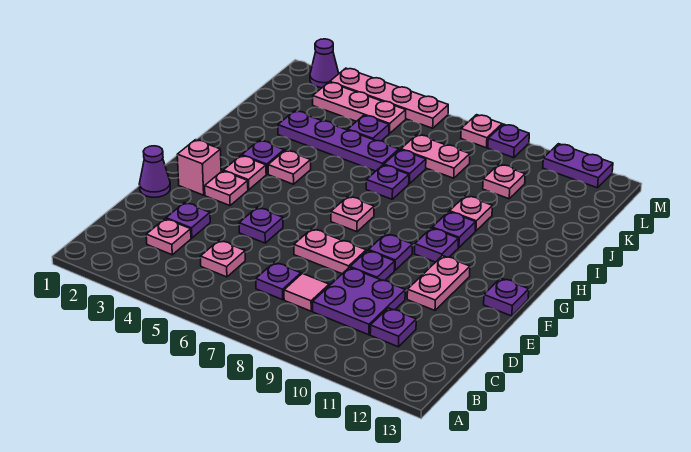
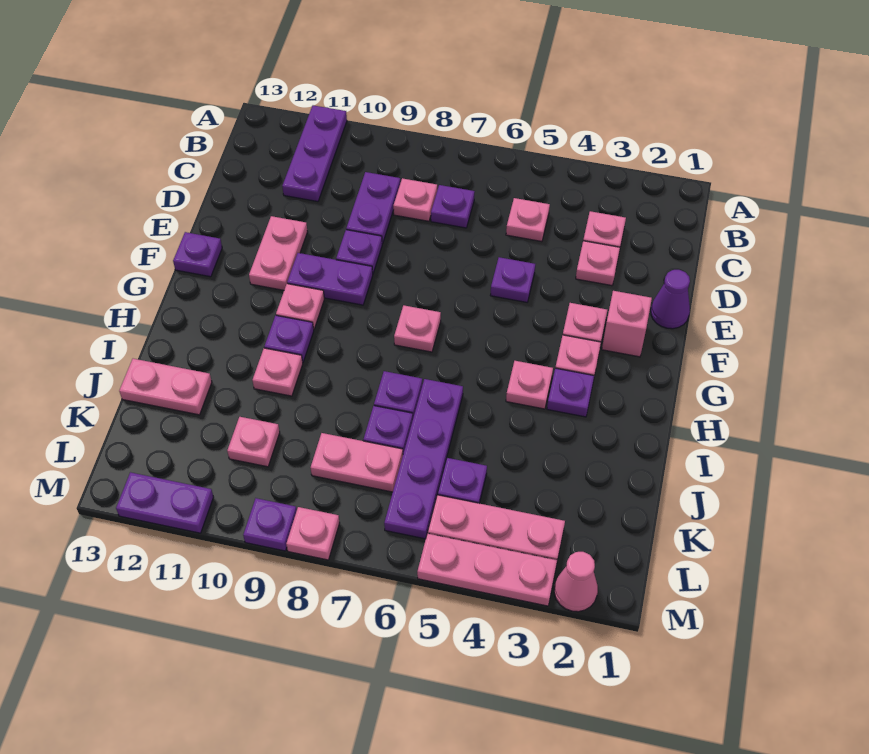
pink 1x1 tile [284,273,329,311] -> pink 1x1 plate [393,178,437,221]
purple 2x2 plate [313,267,405,335] -> purple 1x2 plate [346,172,400,244]
purple 1x1 plate [370,308,416,347] -> purple 1x3 plate [282,105,347,202]
purple 1x1 plate [166,202,210,238] -> pink 1x1 plate [576,241,620,286]
pink 1x2 plate [294,229,366,274] -> pink 1x2 plate moved to [119,359,212,415]
purple 1x1 plate [368,234,412,270] -> purple 1x2 plate [287,253,373,305]
purple 1x1 plate [415,228,458,262] -> pink 1x1 plate [276,284,324,329]
purple 1x4 plate [278,111,399,171] -> purple 1x4 plate turned to [384,379,463,539]
purple 1x1 cone [310,39,339,88] -> pink 1x1 cone [554,552,598,612]
pink 1x4 plate [330,68,448,128] -> pink 1x3 plate [417,533,557,606]

